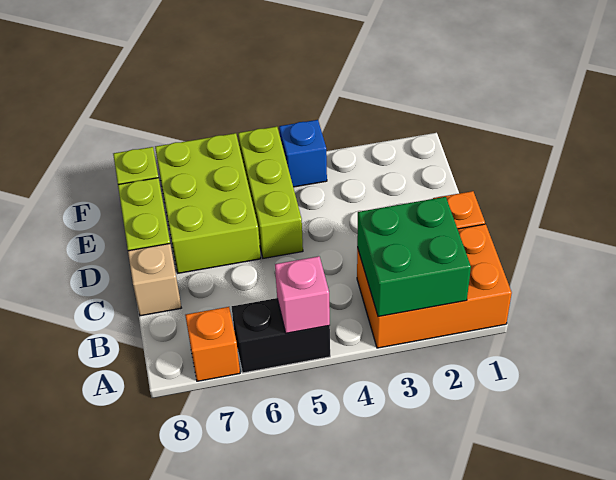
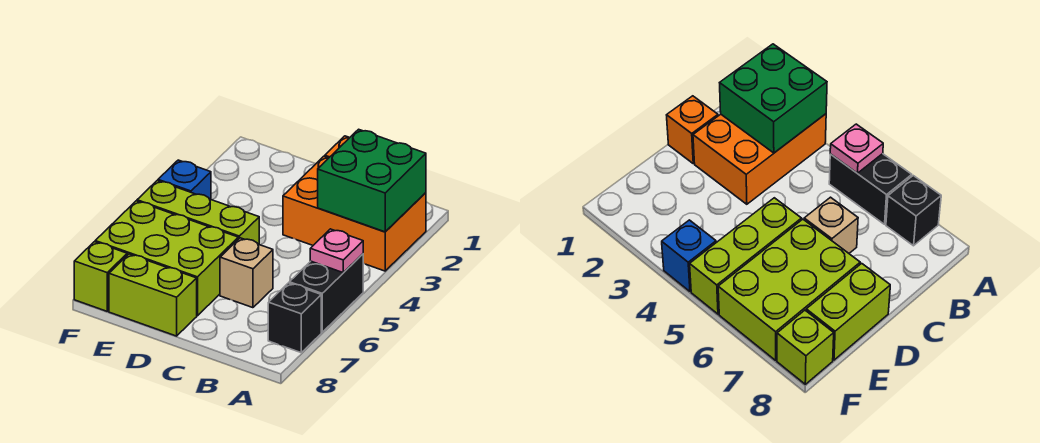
orange 2x3 brick [357,224,512,348] -> orange 2x3 brick turned to [283,156,426,271]
pink 1x1 brick [275,256,330,333] -> pink 1x1 plate [310,229,363,273]
orange 1x1 brick [185,307,240,381] -> black 1x1 brick [268,283,321,353]
tan 1x1 brick [128,244,181,316] -> tan 1x1 brick moved to [220,238,273,308]

